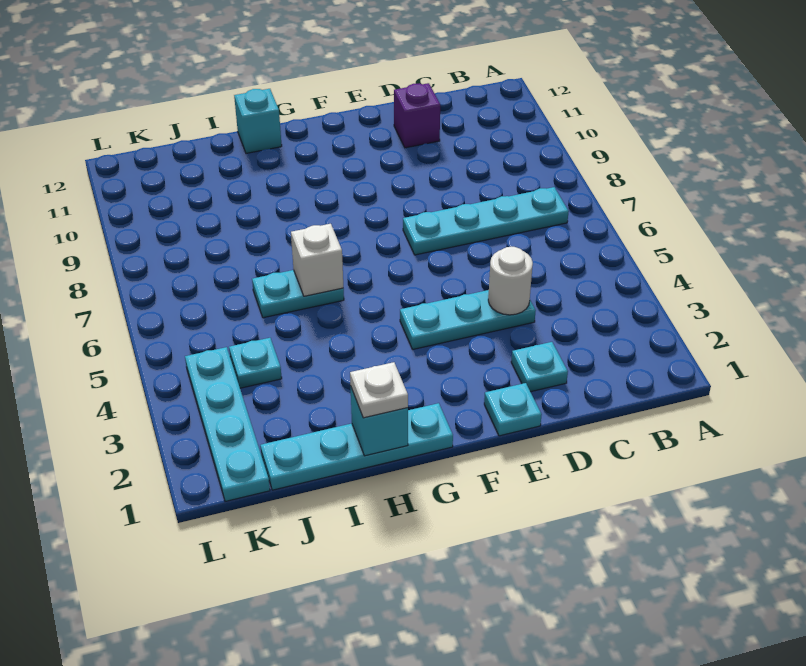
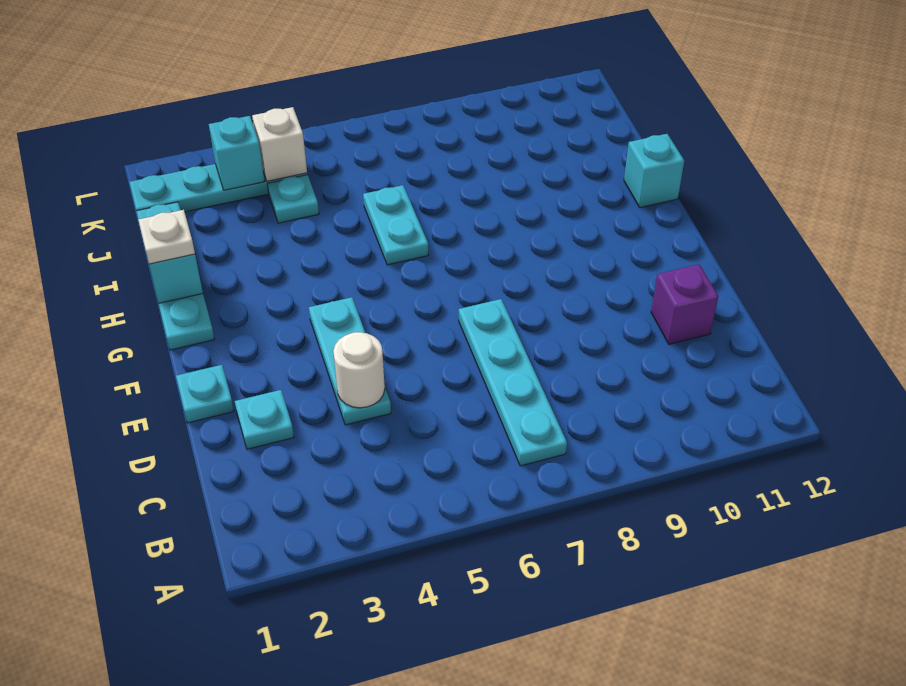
white 1x1 brick [291,224,343,296] -> white 1x1 brick moved to [252,107,307,181]
none -> cyan 1x1 brick [209,116,265,190]

